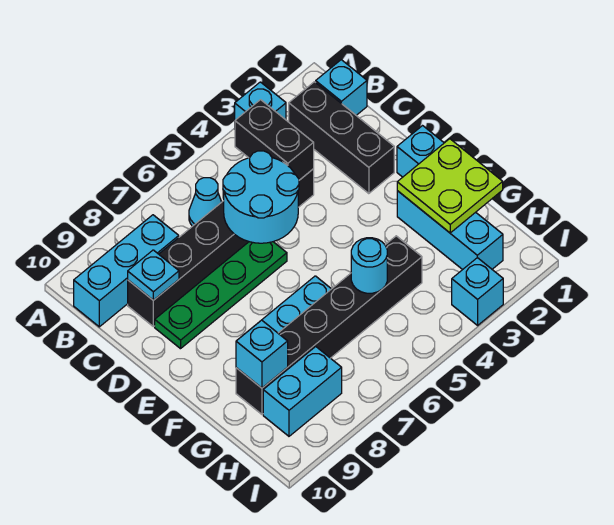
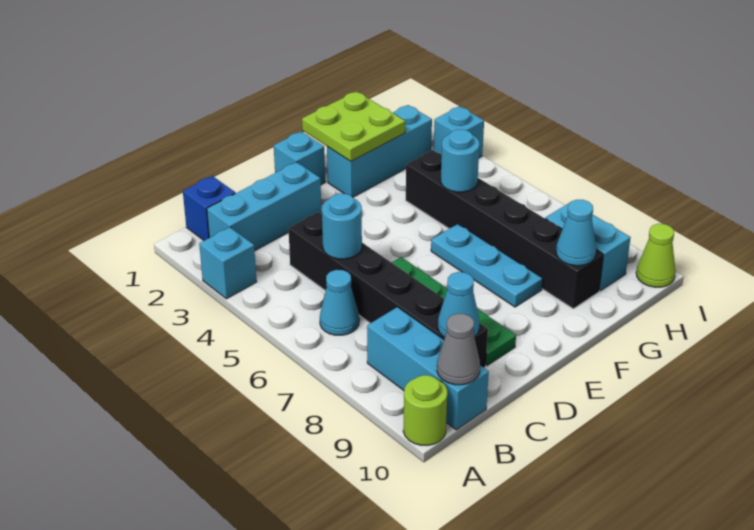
none -> lime 1x1 round brick [403,375,447,445]
cyan 1x1 brick [316,60,367,115] -> blue 1x1 brick [183,176,235,241]
black 1x3 brick [289,82,394,194] -> cyan 1x3 brick [207,162,321,250]
black 1x2 brick [235,100,314,180] -> none
none -> grey 1x1 cone [437,314,480,385]
cyan 2x2 round brick [223,151,299,243] -> cyan 1x1 round brick [322,193,362,259]
cyan 1x1 plate [128,250,179,300] -> cyan 1x1 cone [438,272,480,337]
cyan 1x1 brick [236,320,288,388] -> cyan 1x1 cone [556,200,596,266]
none -> lime 1x1 cone [636,224,676,287]

